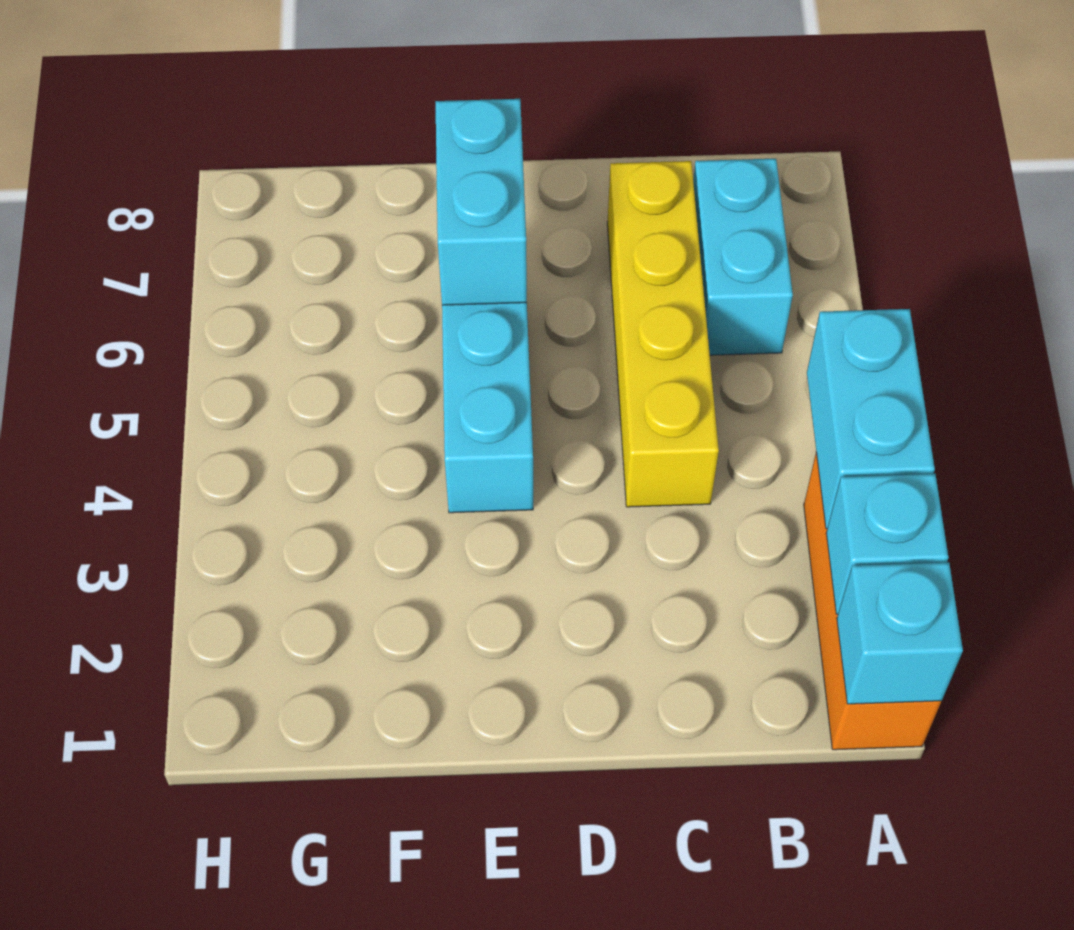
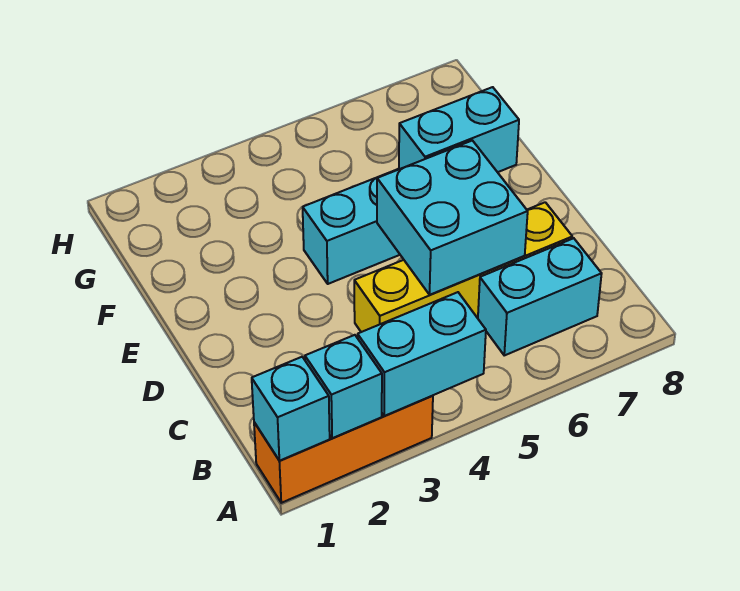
none -> cyan 2x2 brick [377,141,528,295]

